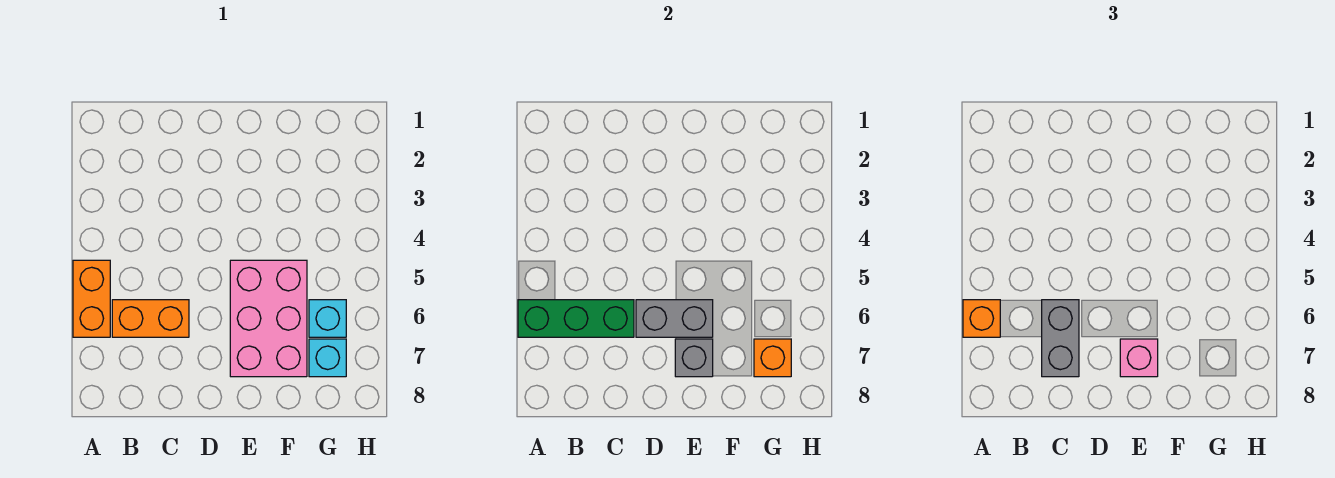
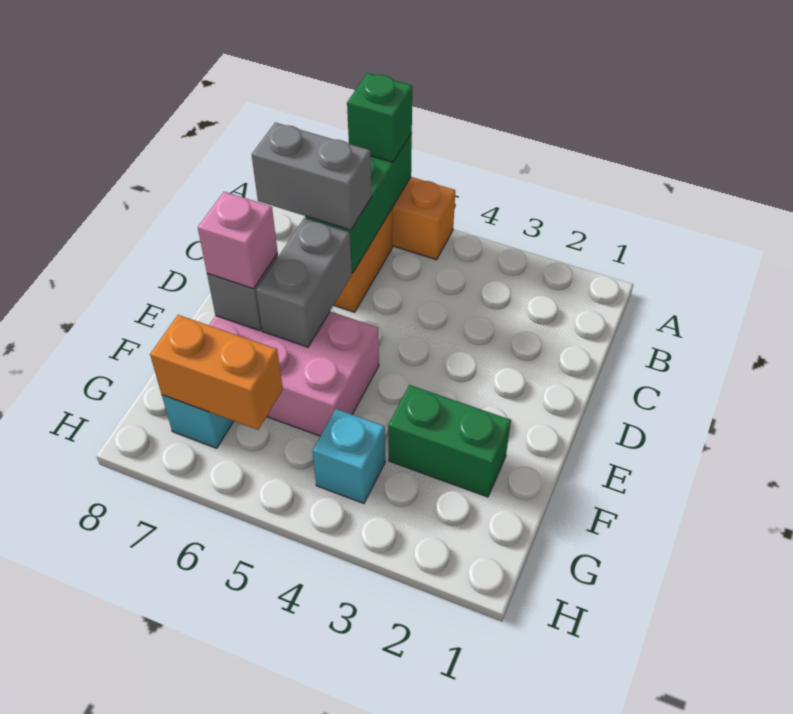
orange 1x1 brick [963,300,1000,337] -> green 1x1 brick [347,73,412,162]
none -> green 1x2 brick [388,385,511,497]
cyan 1x1 brick [309,300,346,337] -> cyan 1x1 brick moved to [312,409,385,503]
orange 1x1 brick [754,339,791,377] -> orange 1x2 brick [150,315,283,430]

